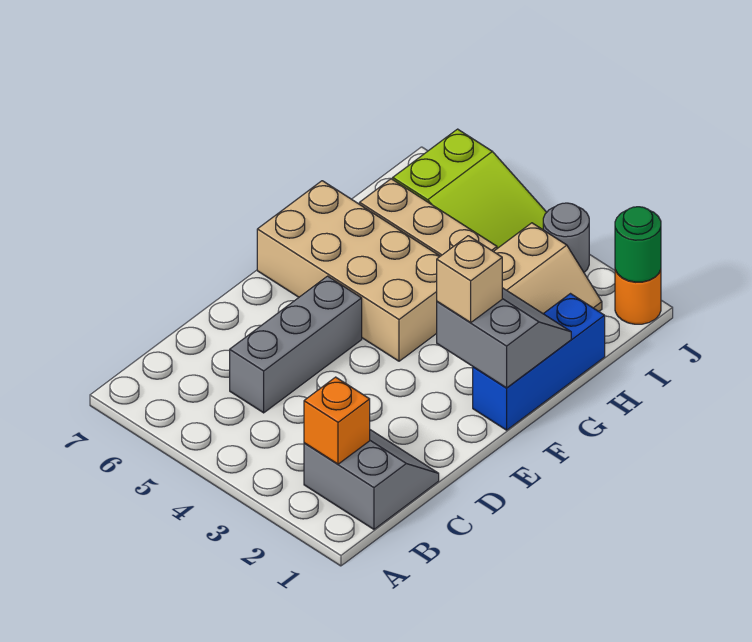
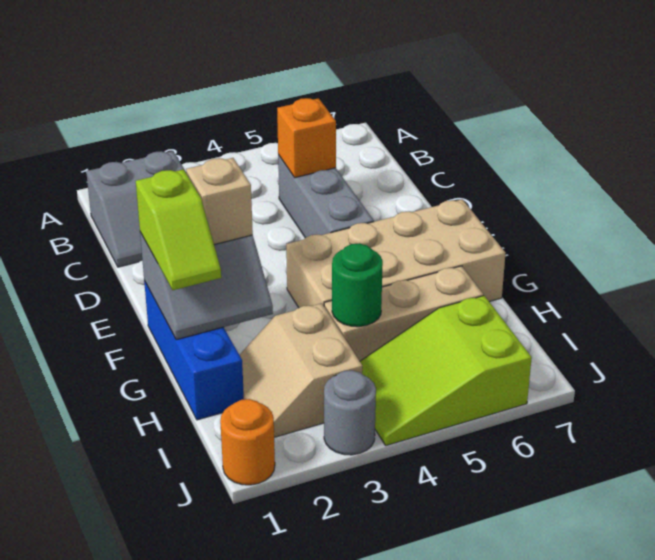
orange 1x1 brick [304,377,370,464] -> orange 1x1 brick moved to [277,98,336,177]
none -> lime 1x2 slope [136,169,221,290]
green 1x1 round brick [615,207,661,282] -> green 1x1 round brick moved to [332,243,383,327]

